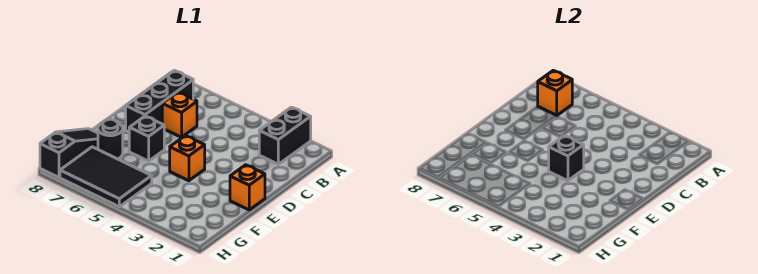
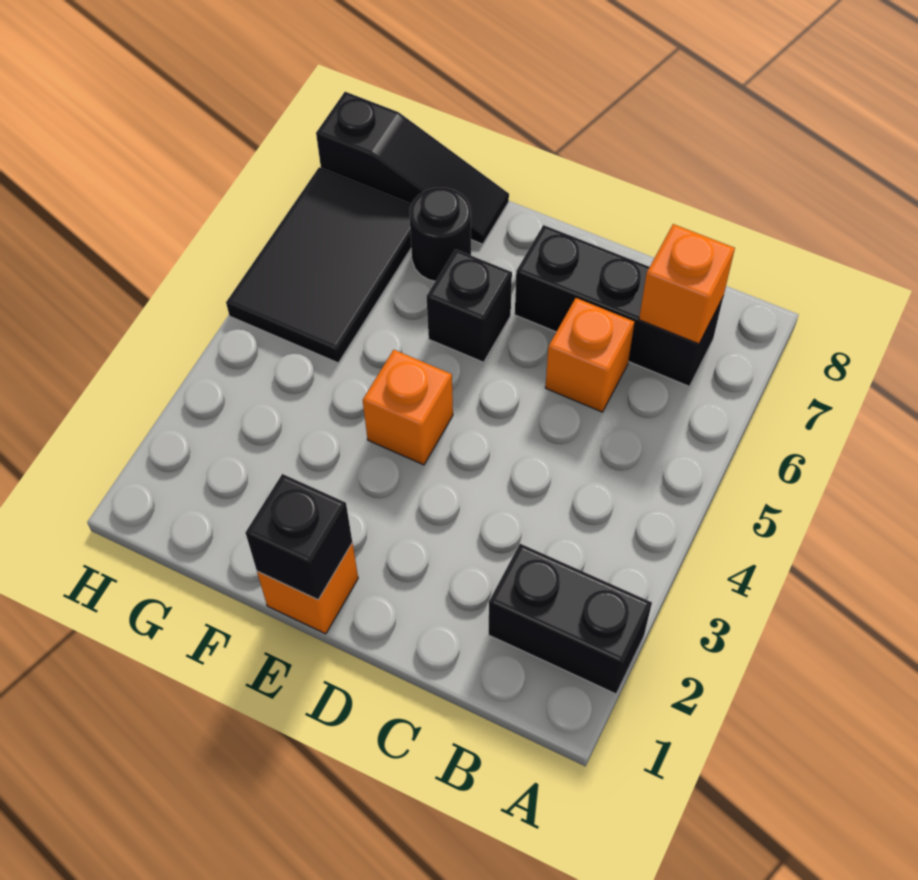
black 1x1 brick [549,136,584,181] -> black 1x1 brick moved to [246,474,352,600]

